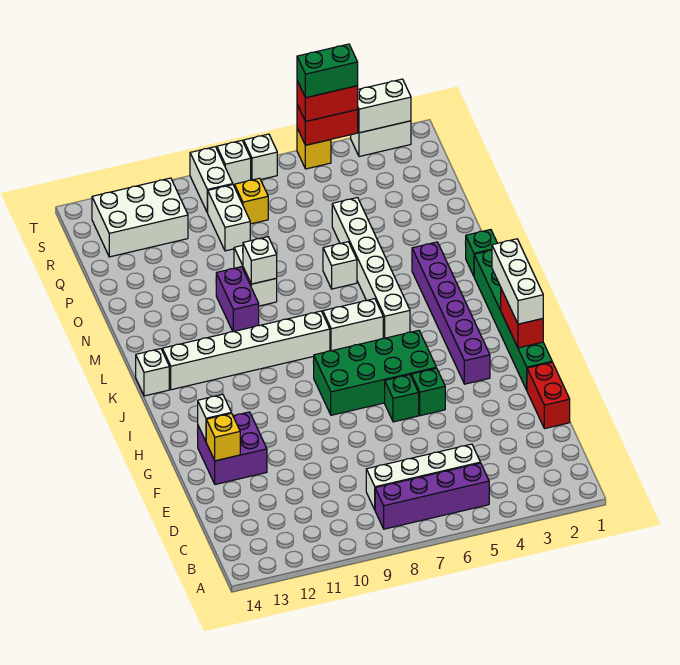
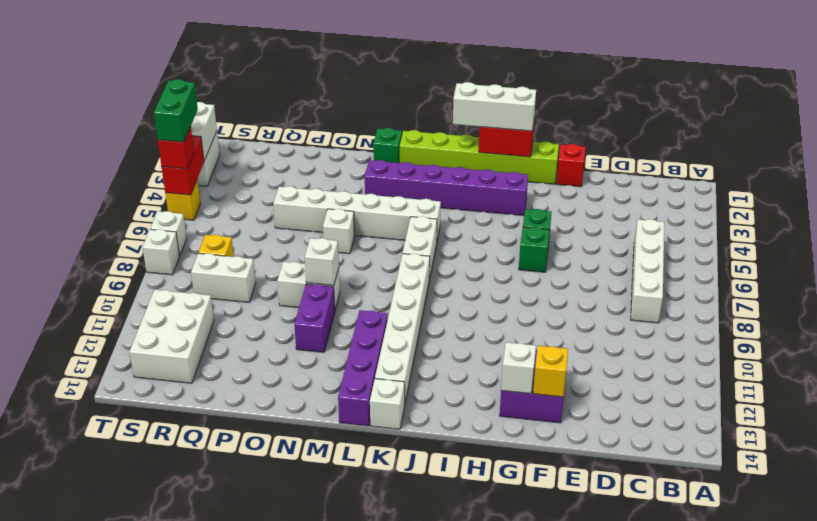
purple 1x4 brick [375,463,489,529] -> purple 1x4 brick moved to [338,310,388,426]
red 1x2 brick [527,362,570,429] -> red 1x1 brick [557,144,585,187]
green 1x6 brick [474,250,552,390] -> lime 1x6 brick [400,130,559,184]
green 2x4 brick [314,330,436,415] -> none
purple 1x2 brick [216,267,259,332] -> purple 1x2 brick turned to [294,284,335,352]
white 1x2 brick [190,147,233,213] -> none
red 1x2 brick [297,81,358,122] -> red 1x1 brick [158,127,194,169]

